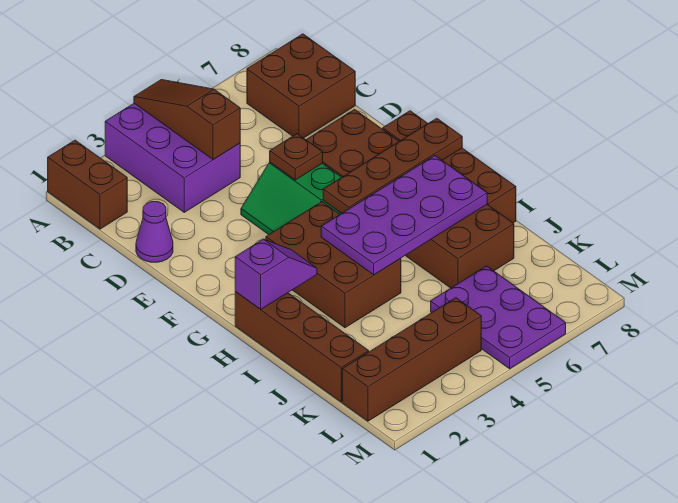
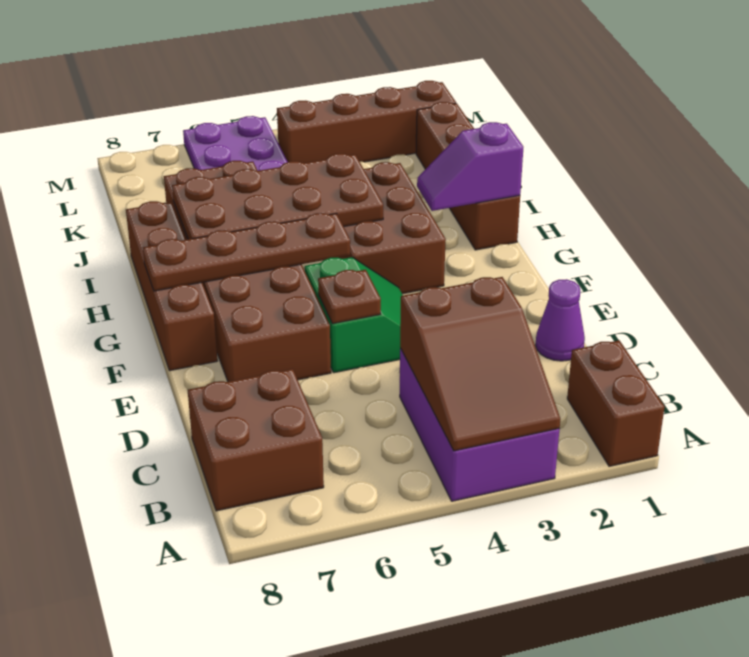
brown 1x3 slope [134,80,240,160] -> brown 2x3 slope [400,277,560,451]
purple 2x4 plate [321,156,487,275] -> brown 2x4 plate [172,154,383,239]

